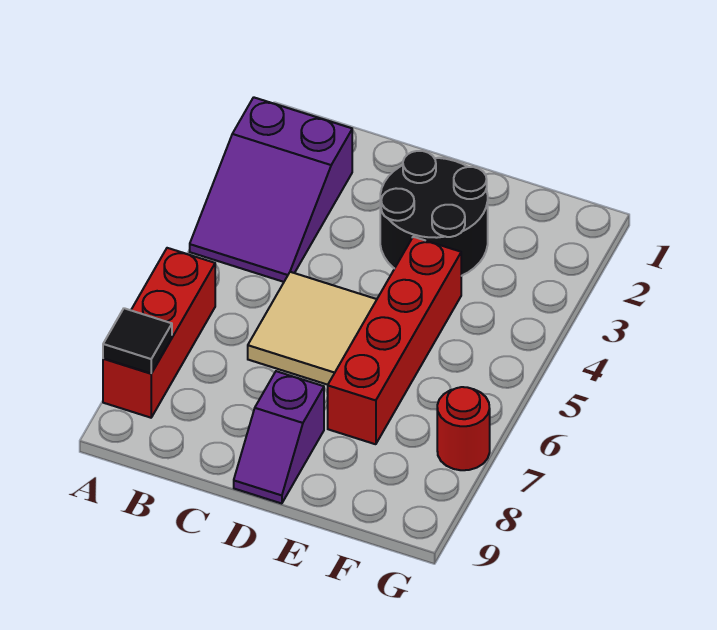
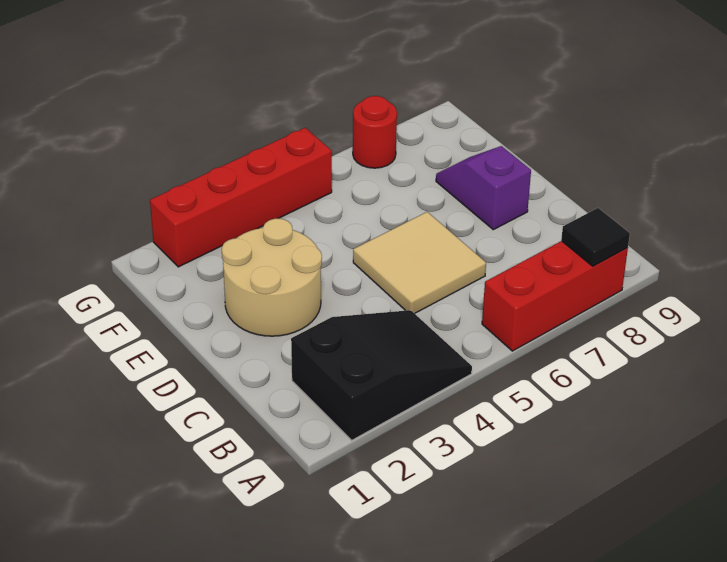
purple 2x3 slope [190,97,352,282] -> black 2x3 slope [291,310,472,440]
black 2x2 round brick [380,151,488,276] -> tan 2x2 round brick [222,218,322,336]
purple 1x2 slope [234,371,324,504] -> purple 1x2 slope turned to [436,146,531,230]
red 1x4 brick [328,237,461,444] -> red 1x4 brick moved to [150,128,332,267]

